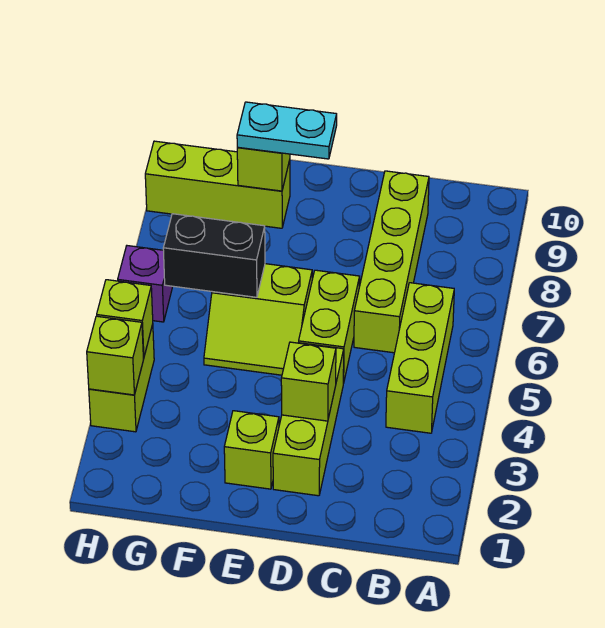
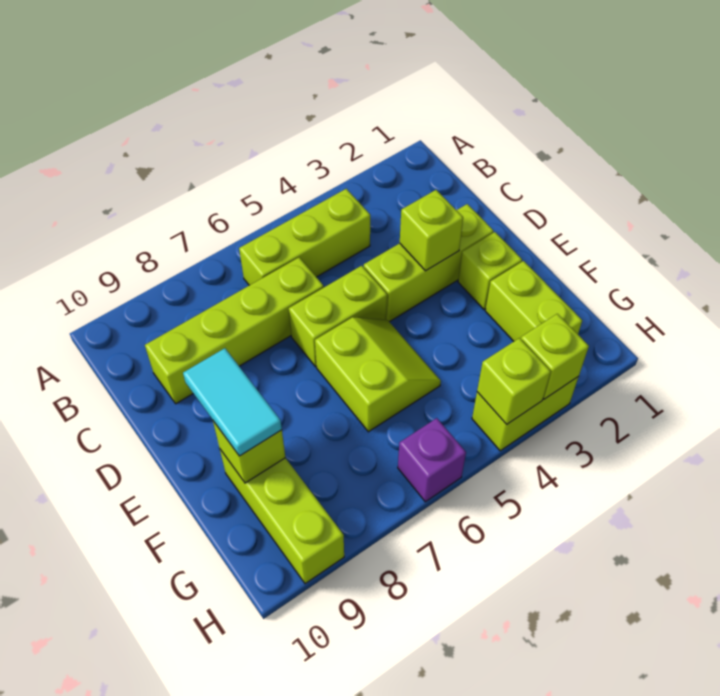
cyan 1x2 plate [237,102,337,159] -> cyan 1x2 tile [183,348,282,456]
none -> lime 1x2 brick [485,261,582,341]
black 1x2 brick [163,214,265,297] -> none

